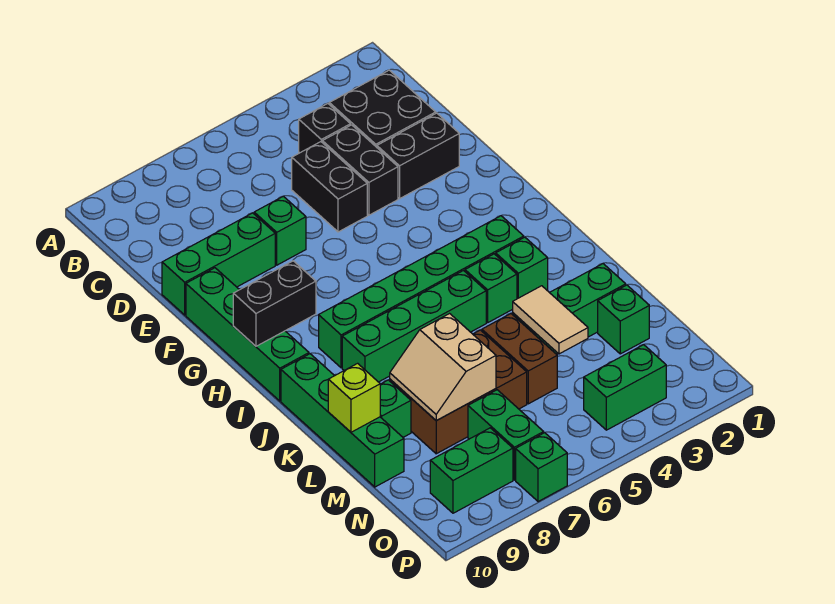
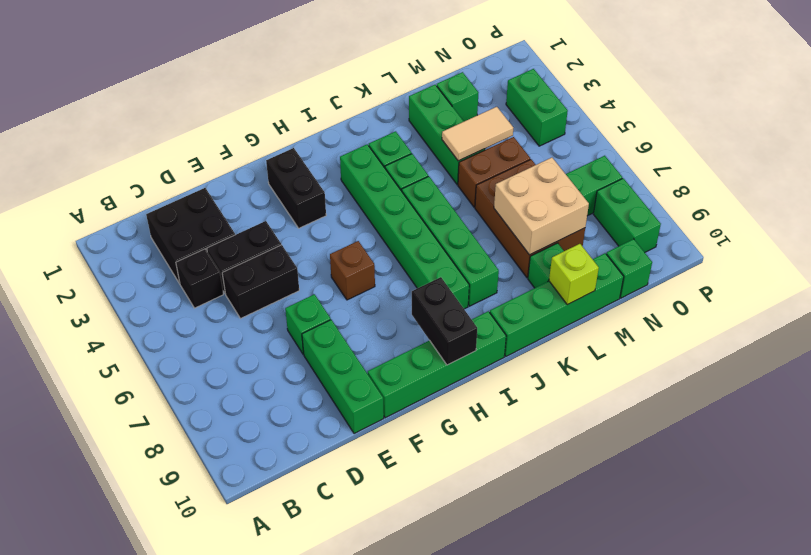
black 1x2 brick [377,113,459,199] -> black 1x2 brick moved to [266,148,326,228]
none -> brown 1x1 brick [330,241,375,300]
tan 2x2 slope [390,314,496,421] -> tan 2x2 brick [494,158,589,255]
green 1x1 brick [516,433,567,502] -> green 1x1 brick moved to [606,239,652,298]

